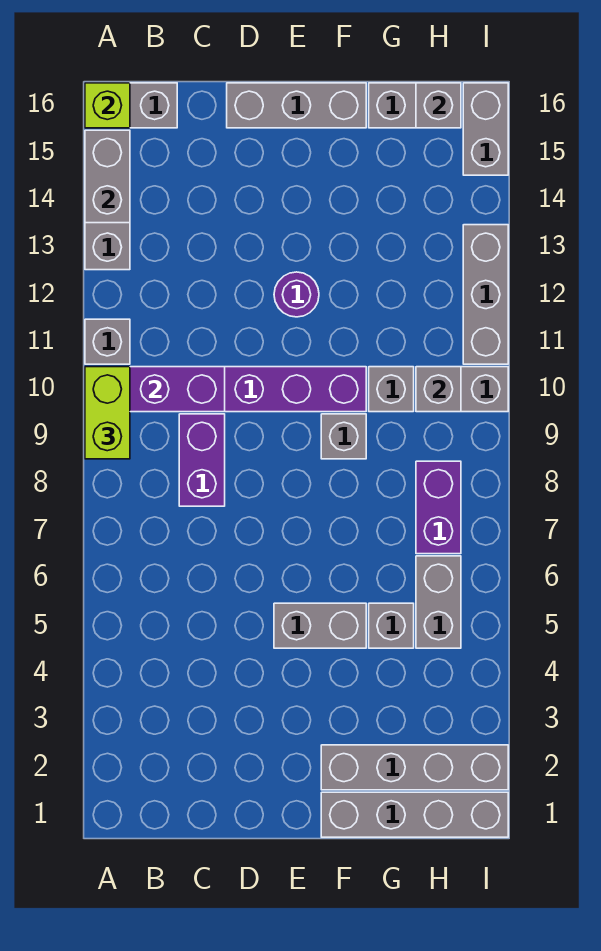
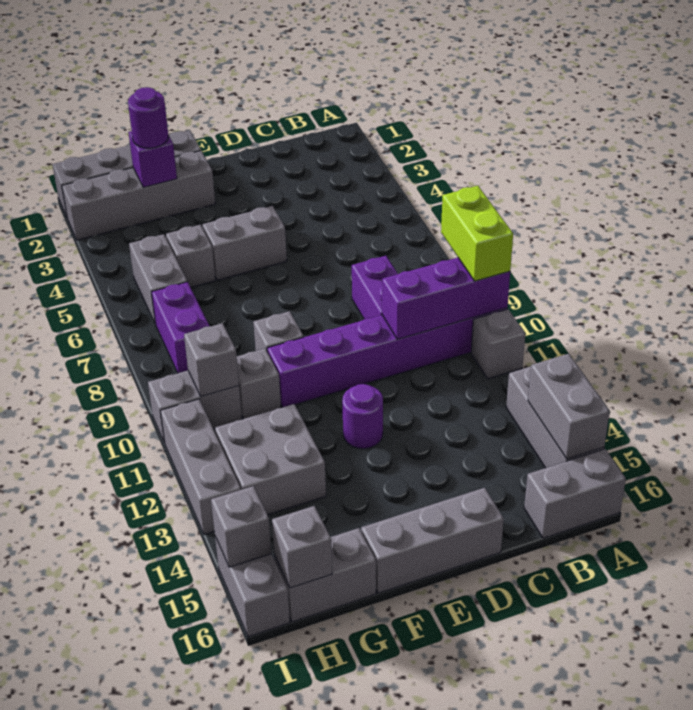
lime 1x1 brick [85,83,130,128] -> none
none -> purple 1x1 brick [129,131,177,187]
none -> purple 1x1 round brick [128,87,169,148]
none -> grey 2x2 brick [215,404,326,515]
none -> grey 1x1 brick [211,486,271,567]

